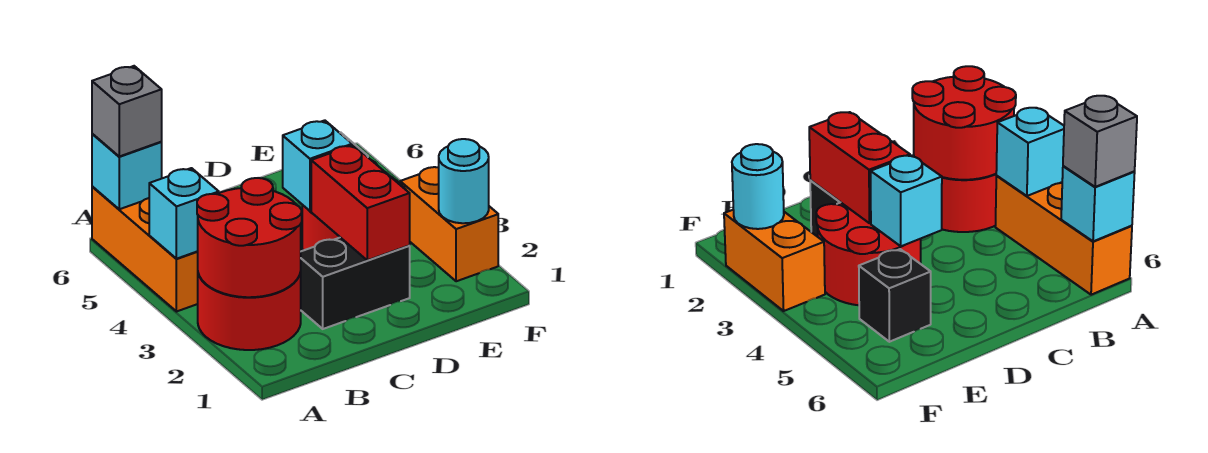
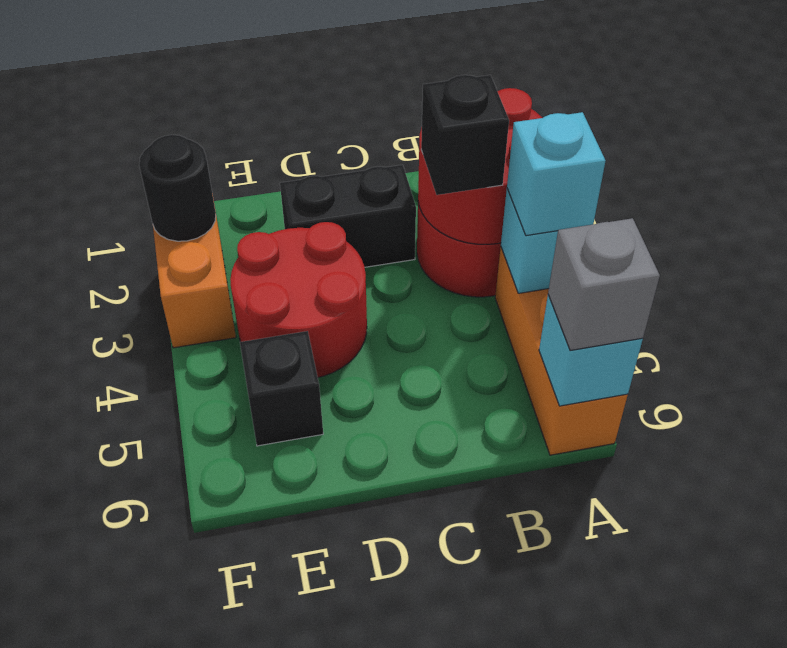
none -> black 1x1 brick [421,75,509,195]
red 1x2 brick [311,145,410,260] -> none
cyan 1x1 brick [283,120,352,211] -> cyan 1x1 brick moved to [507,112,605,236]
cyan 1x1 round brick [439,139,489,223] -> black 1x1 round brick [139,135,216,241]

